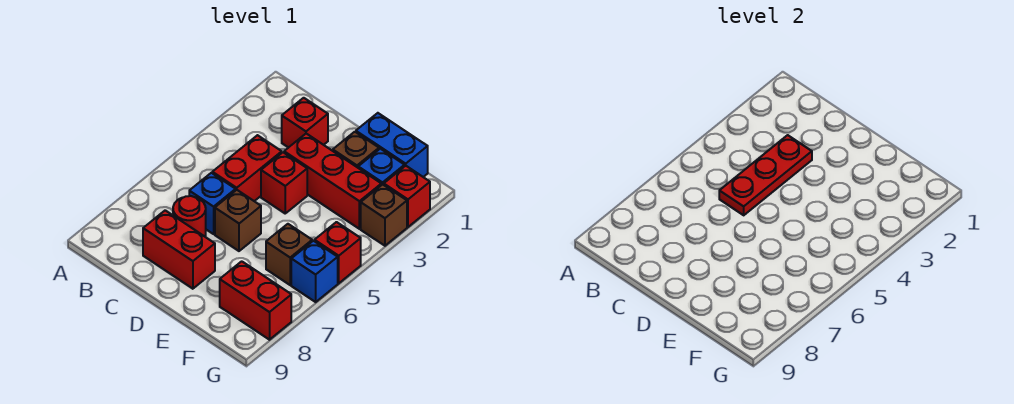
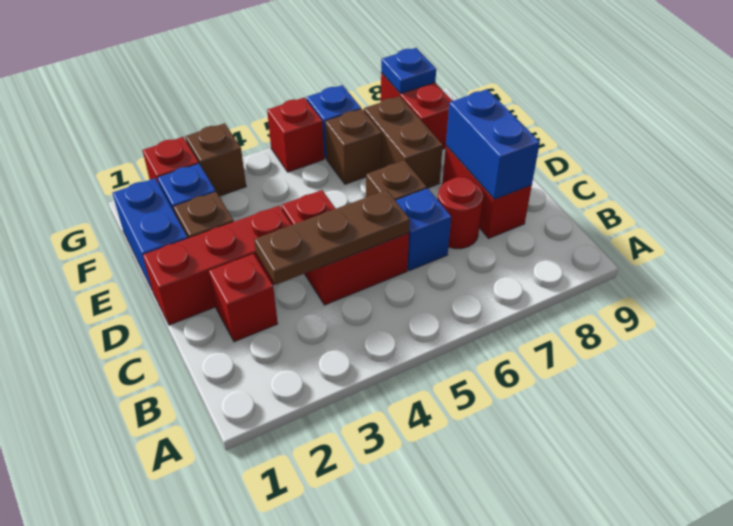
red 1x3 plate [719,135,812,215] -> brown 1x3 plate [254,190,410,285]
none -> blue 1x2 brick [446,89,540,199]
red 1x3 brick [284,134,381,229] -> red 1x3 brick turned to [143,206,292,325]
none -> brown 1x2 brick [364,96,443,188]
none -> blue 1x1 plate [381,48,436,94]

